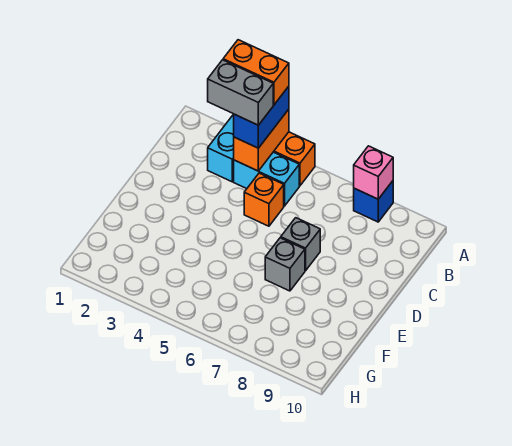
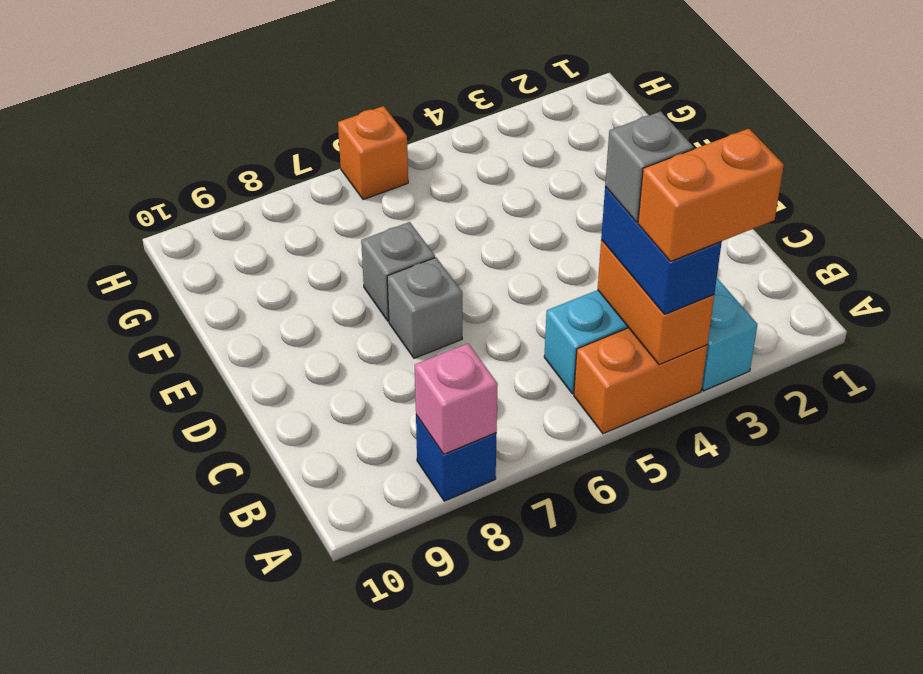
grey 1x2 brick [208,60,273,125] -> grey 1x1 brick [605,111,694,222]
orange 1x1 brick [244,173,284,226] -> orange 1x1 brick moved to [338,106,408,200]

